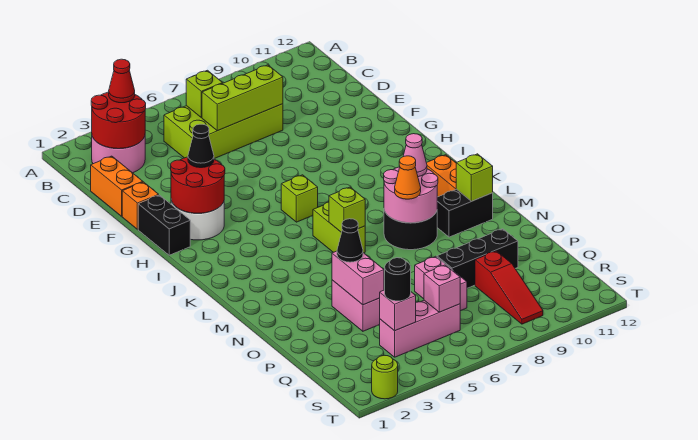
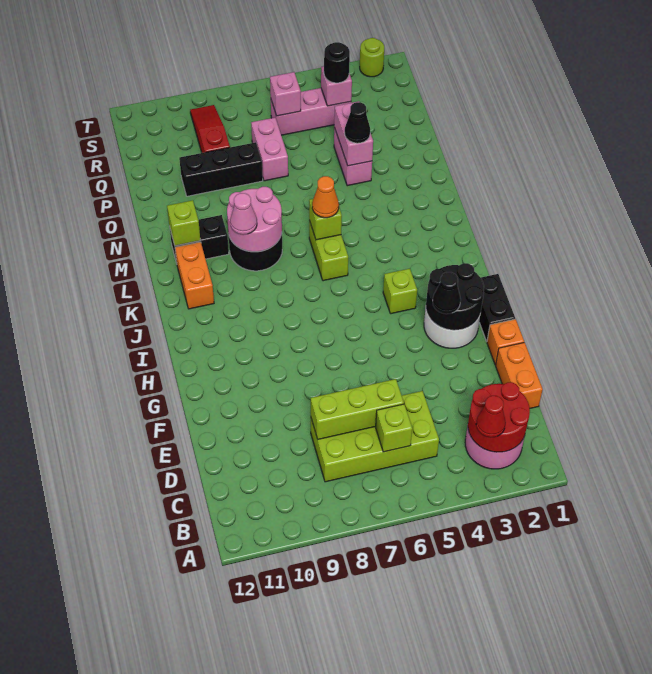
red 2x2 round brick [171,157,225,213] -> black 2x2 round brick [426,263,484,330]
lime 1x1 brick [281,175,318,222] -> lime 1x1 brick moved to [383,269,417,314]
orange 1x1 cone [395,156,421,199] -> orange 1x1 cone moved to [312,176,339,218]

